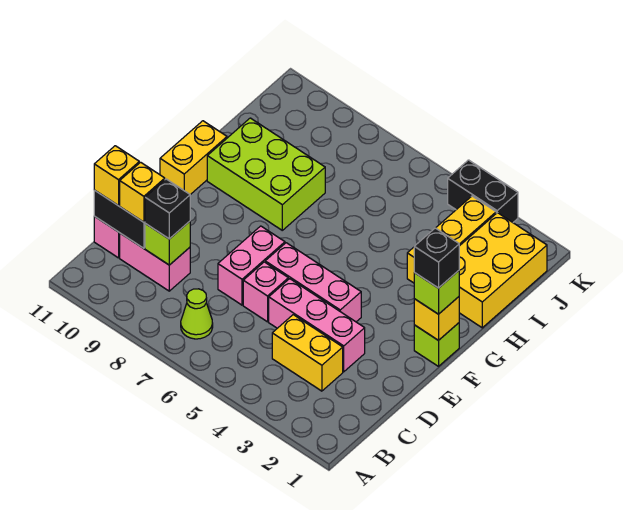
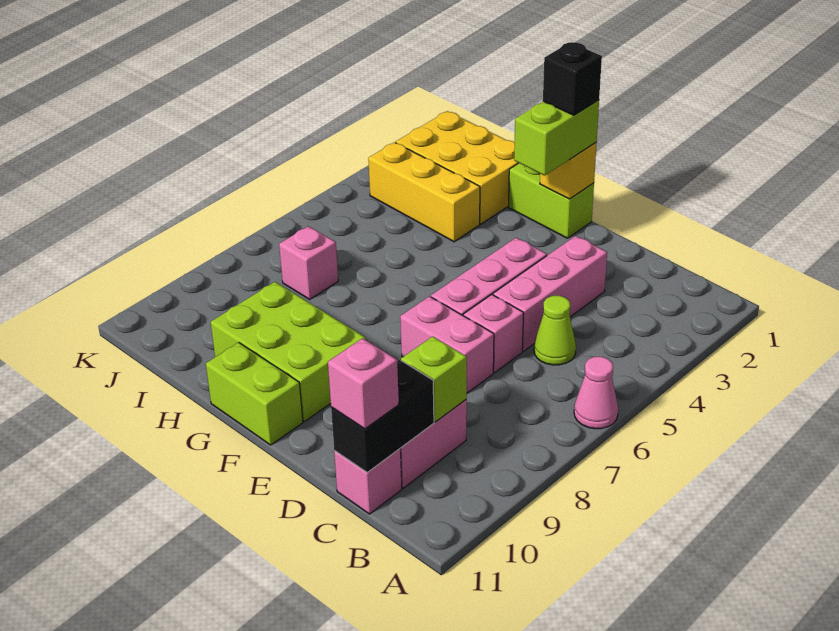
none -> pink 1x1 cone [574,357,618,429]
lime 1x1 cone [181,289,213,339] -> lime 1x1 cone moved to [534,296,576,365]
yellow 1x2 brick [272,315,343,391] -> none
black 1x1 brick [145,179,190,239] -> none
yellow 1x1 brick [120,162,165,222] -> none
yellow 1x1 brick [94,146,139,205] -> pink 1x1 brick [328,338,399,429]
lime 1x1 brick [414,323,459,366] -> lime 1x2 brick [509,163,594,238]
lime 1x1 brick [414,271,459,314] -> lime 1x2 brick [514,100,599,176]
yellow 1x2 brick [160,121,227,195] -> lime 1x2 brick [206,342,303,445]
lime 2x3 brick [207,118,325,230] -> lime 2x3 brick turned to [211,282,366,421]
none -> pink 1x1 brick [279,226,338,299]
black 1x2 brick [448,160,518,222] -> none

